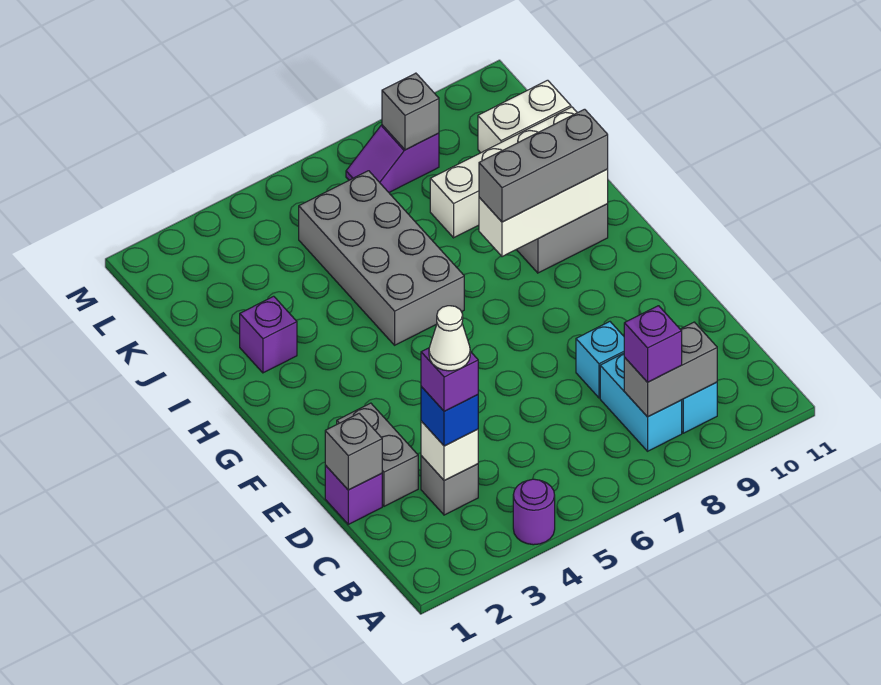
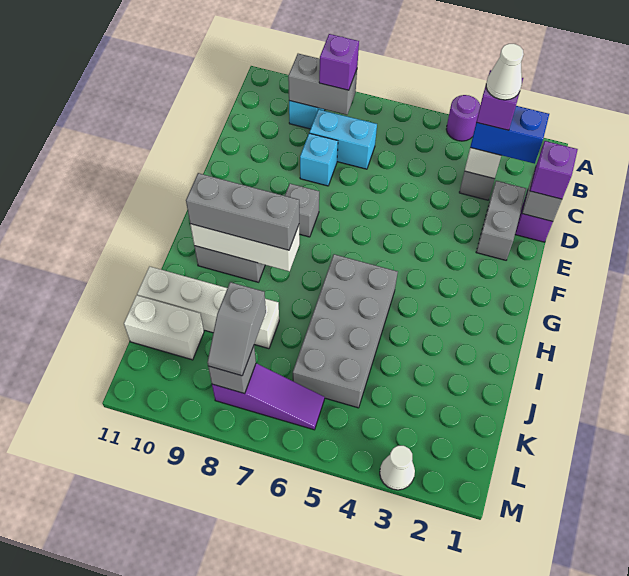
cyan 1x2 brick [600,353,682,451] -> cyan 1x2 brick turned to [309,109,377,169]
blue 1x1 brick [421,387,478,446] -> blue 1x2 brick [470,106,549,164]
none -> grey 1x1 brick [285,184,319,237]
purple 1x1 brick [240,296,297,373] -> purple 1x1 brick moved to [530,141,578,199]
none -> grey 1x2 slope [207,282,266,376]
purple 1x2 slope [346,125,439,192] -> purple 1x3 slope [212,363,325,430]
none -> white 1x1 cone [380,446,415,490]

